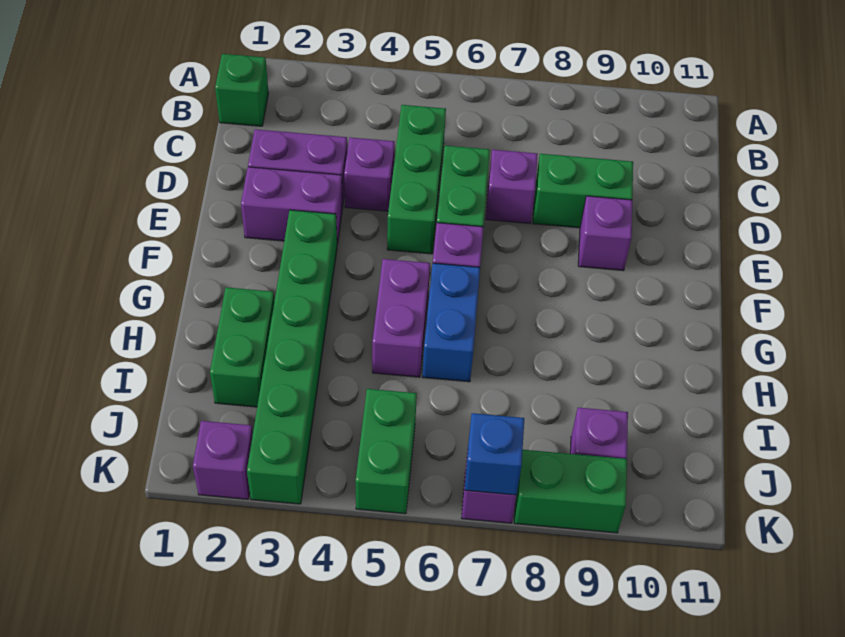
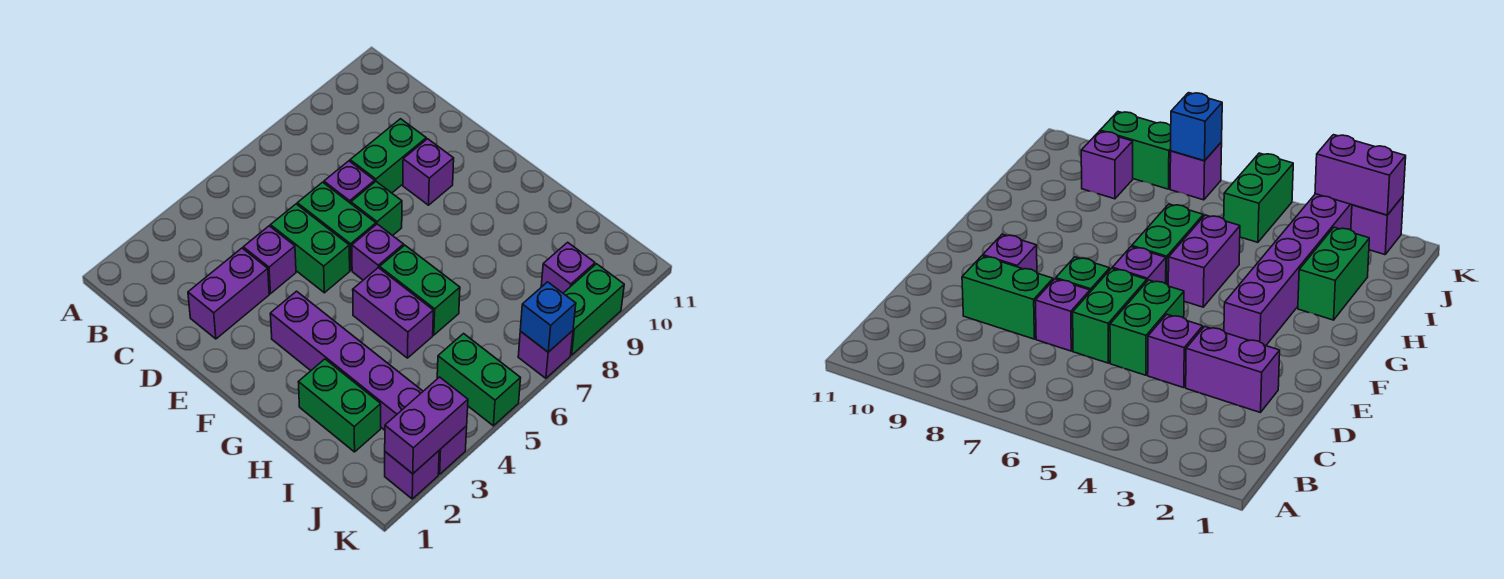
green 1x1 brick [215,54,268,126] -> green 1x1 brick moved to [351,182,402,236]
green 1x3 brick [387,105,446,254] -> green 1x2 brick [271,204,350,293]
purple 1x2 brick [241,167,343,245] -> purple 1x2 brick moved to [385,377,468,474]
green 1x6 brick [247,210,337,504] -> purple 1x6 brick [270,291,467,474]
blue 1x2 brick [423,263,480,382] -> green 1x2 brick [380,245,460,335]

